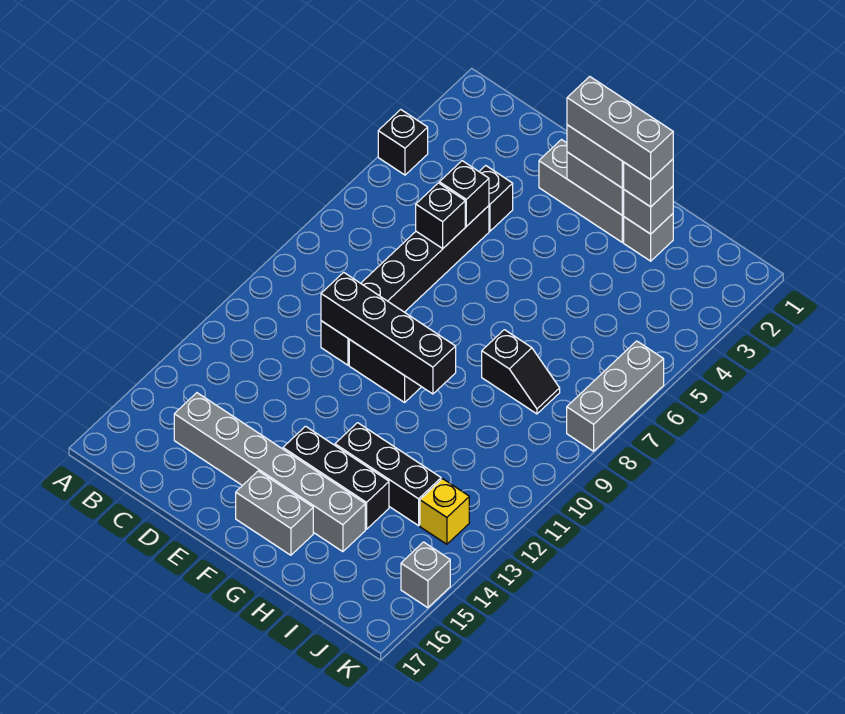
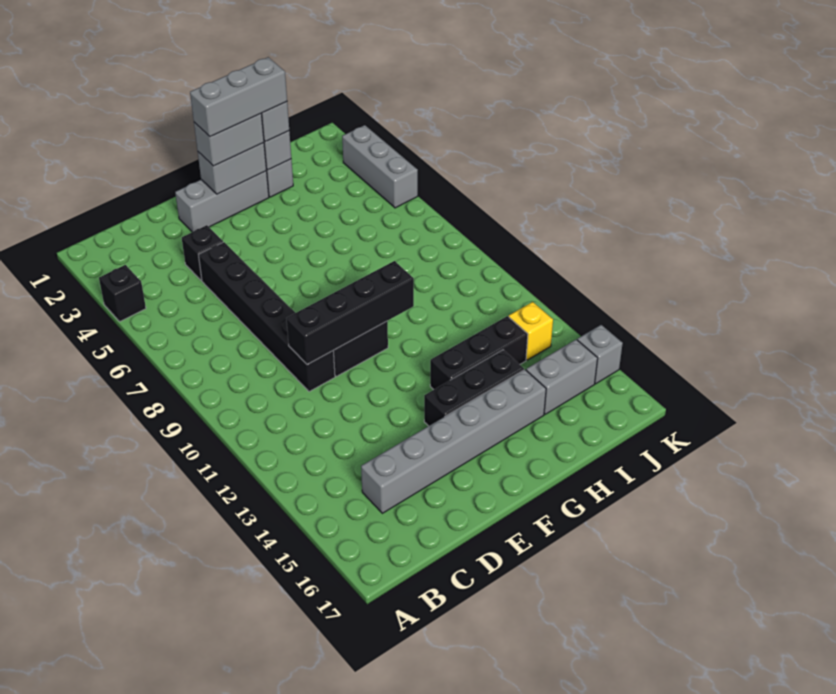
black 1x1 brick [439,161,489,226] -> none
black 1x1 brick [416,183,465,248] -> none
grey 1x2 brick [236,471,313,555] -> grey 1x2 brick moved to [526,339,598,414]
black 1x2 slope [482,330,560,414] -> none
grey 1x3 brick [567,341,664,451] -> grey 1x3 brick moved to [342,125,418,208]

